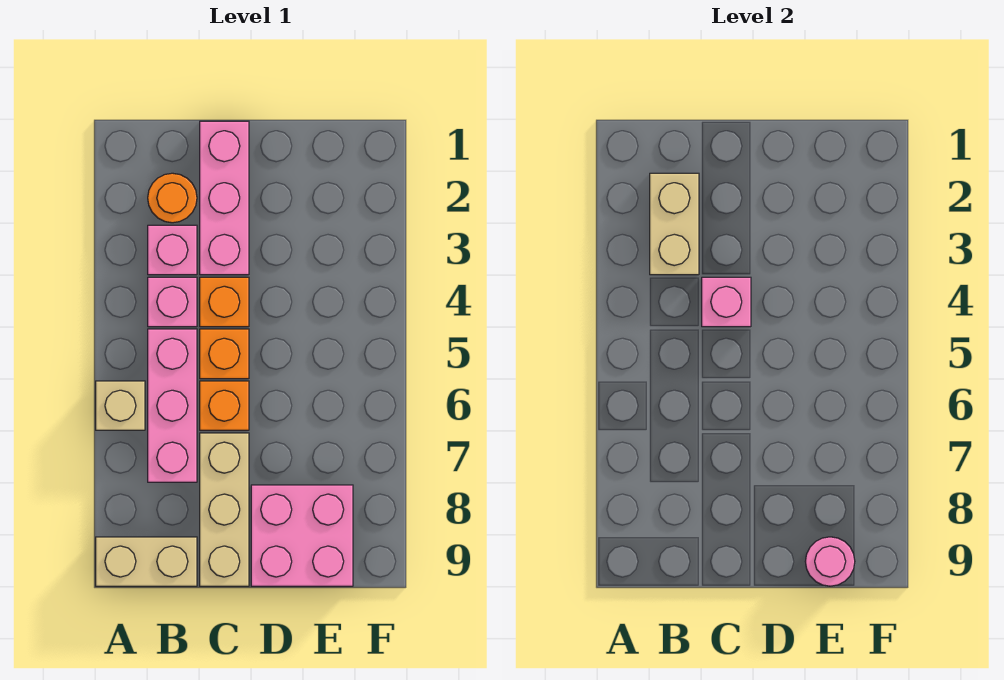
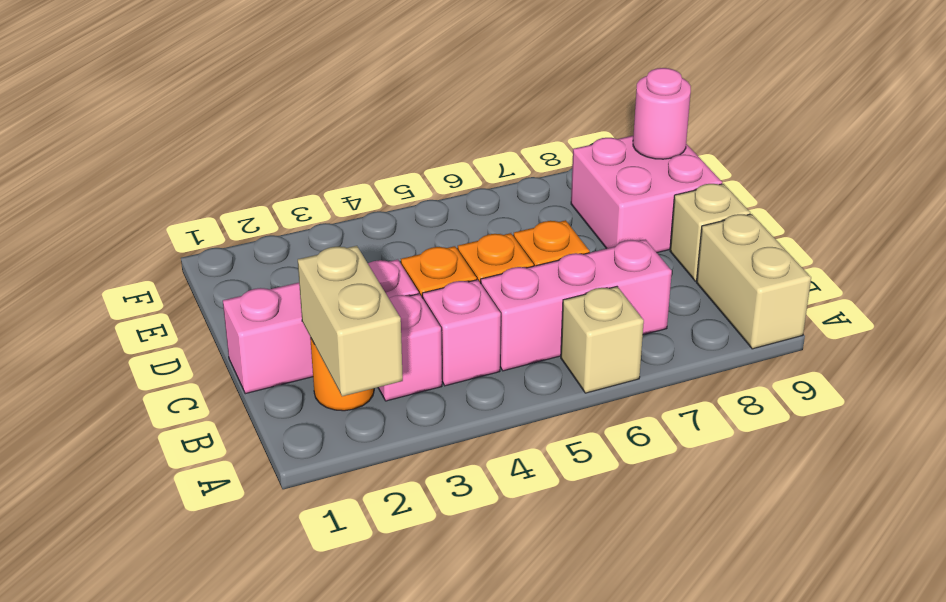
tan 1x2 brick [650,173,699,275] -> tan 1x2 brick turned to [298,246,403,396]
pink 1x1 brick [702,277,751,327] -> none
tan 1x3 brick [200,433,249,586] -> tan 1x1 brick [670,184,750,281]

